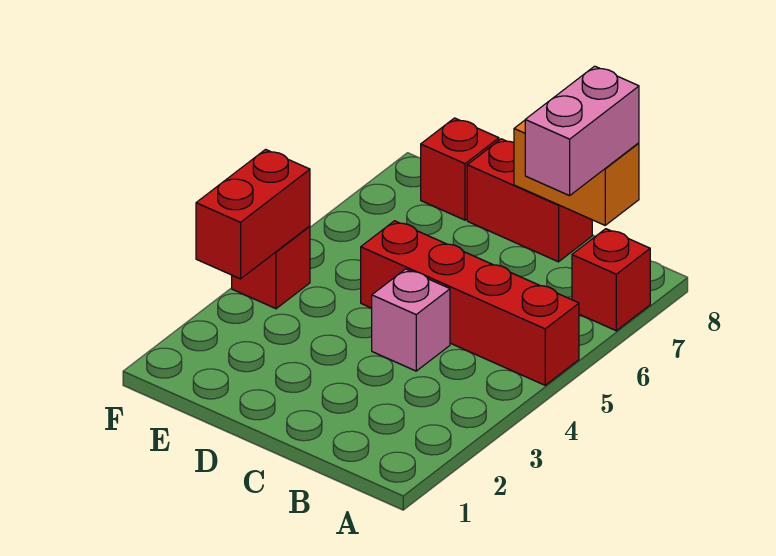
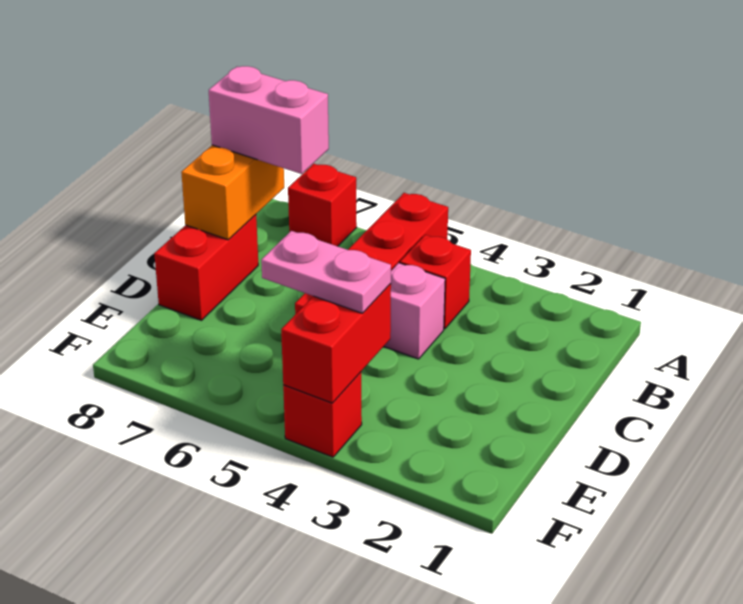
none -> pink 1x2 plate [261,231,391,313]
red 1x1 brick [421,118,499,220] -> red 1x1 brick moved to [400,235,471,329]
red 1x2 brick [196,149,310,279] -> red 1x2 brick turned to [281,284,391,403]

